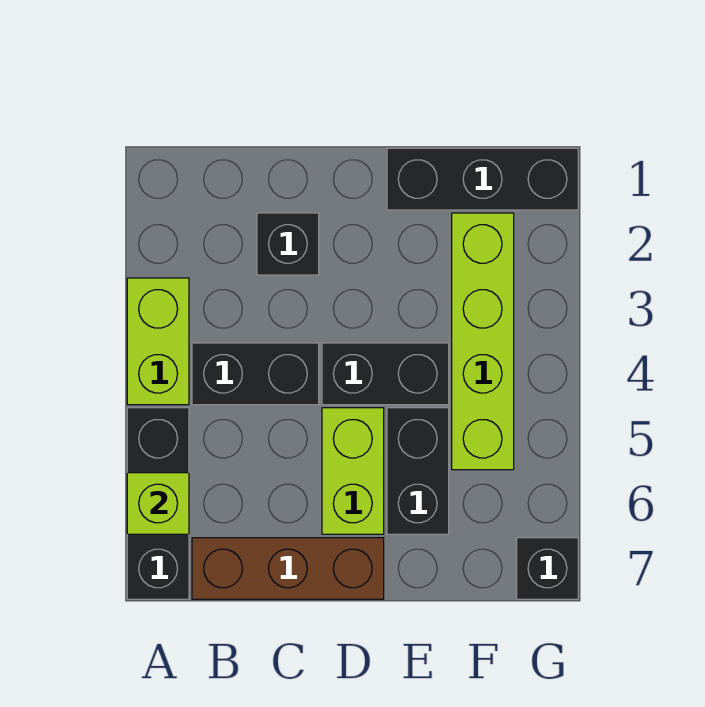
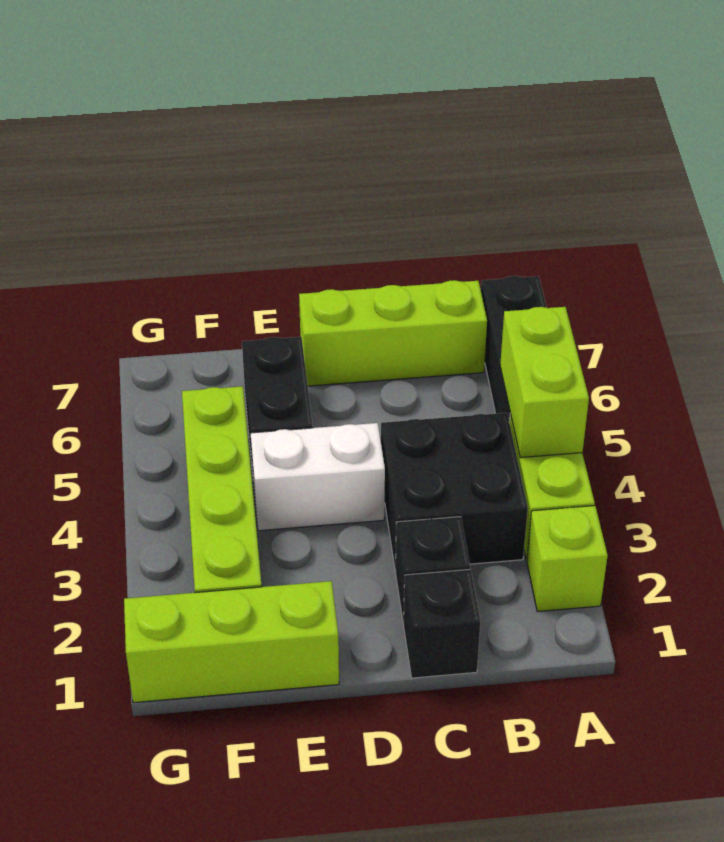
lime 1x1 brick [127,473,189,534] -> lime 1x1 brick moved to [527,506,608,612]
black 1x2 brick [192,343,319,405] -> black 2x2 brick [381,413,528,570]
brown 1x3 brick [192,538,384,599] -> lime 1x3 brick [299,280,487,386]
black 1x2 brick [322,343,449,405] -> white 1x2 brick [251,423,385,531]
lime 1x2 brick [322,408,384,534] -> lime 1x2 brick moved to [500,307,589,458]
black 1x3 brick [387,148,578,210] -> lime 1x3 brick [124,581,339,703]
black 1x1 brick [517,538,578,599] -> black 1x1 brick moved to [404,570,480,678]

